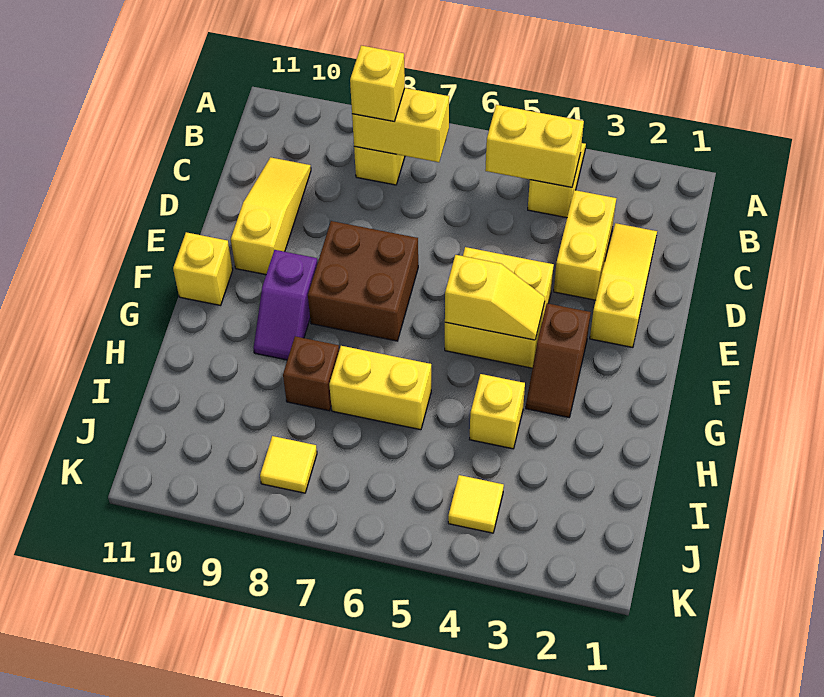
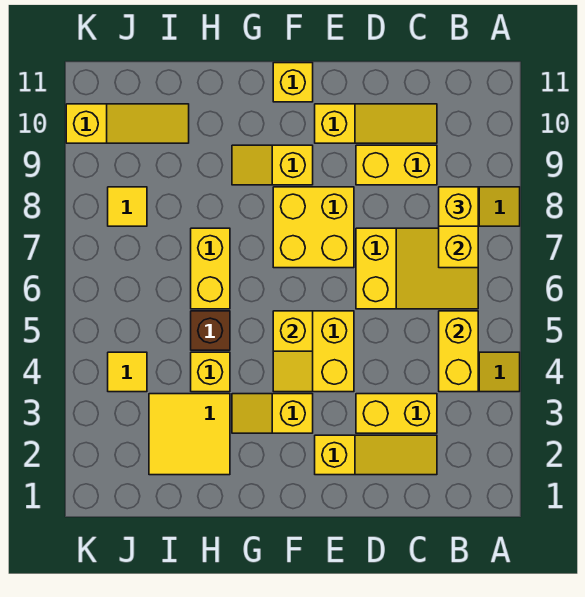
none -> yellow 2x3 slope [356,228,478,309]
none -> yellow 1x2 brick [356,145,437,185]
brown 2x2 brick [308,221,418,341] -> yellow 2x2 brick [273,187,354,268]
brown 1x2 slope [526,303,591,417] -> yellow 1x2 slope [232,394,313,433]
purple 1x2 slope [254,250,317,360] -> yellow 1x2 slope [232,145,313,185]
none -> yellow 2x2 tile [149,394,230,475]
brown 1x1 brick [283,336,339,411] -> brown 1x1 brick moved to [191,311,230,350]
none -> yellow 1x3 slope [66,104,189,143]

